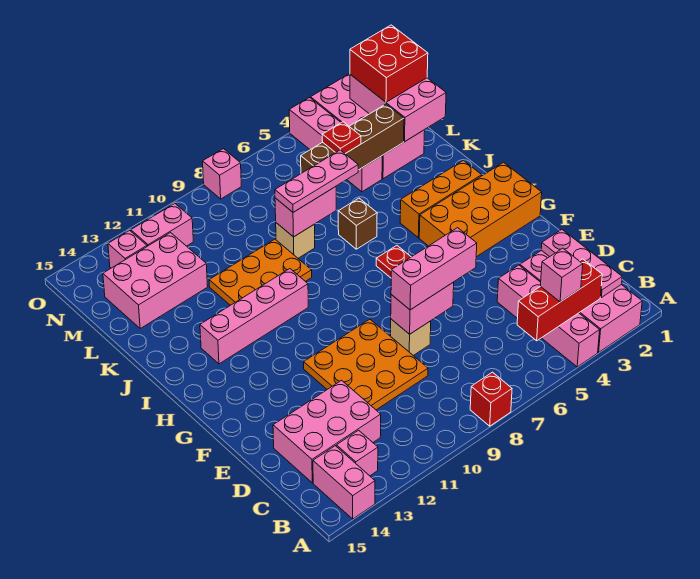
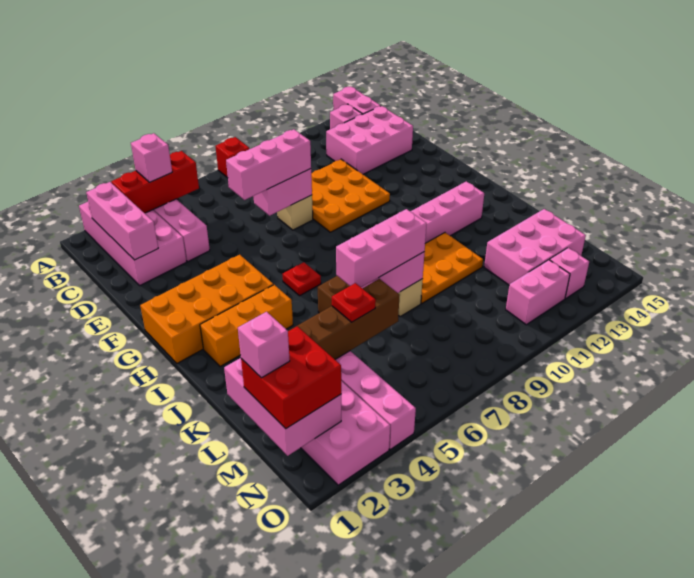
pink 1x3 plate [541,230,622,298] -> pink 1x3 brick [86,182,158,260]
pink 1x3 plate [275,150,358,212] -> pink 1x3 brick [336,209,427,287]
pink 1x1 brick [203,149,241,199] -> pink 1x1 brick moved to [238,312,290,378]

